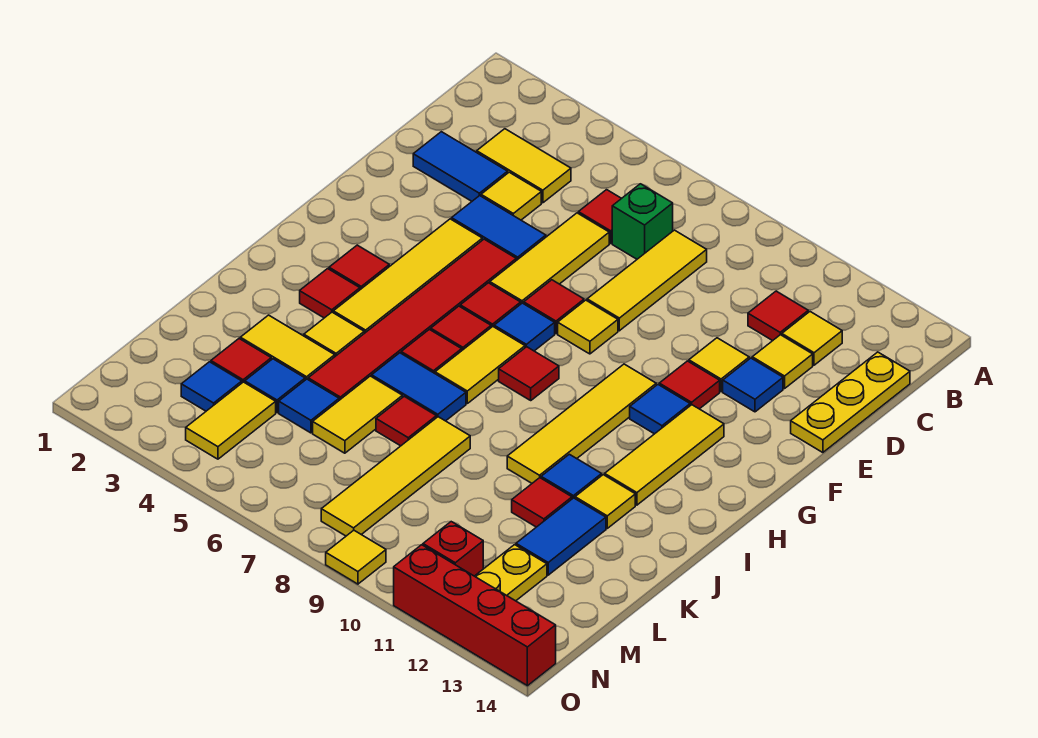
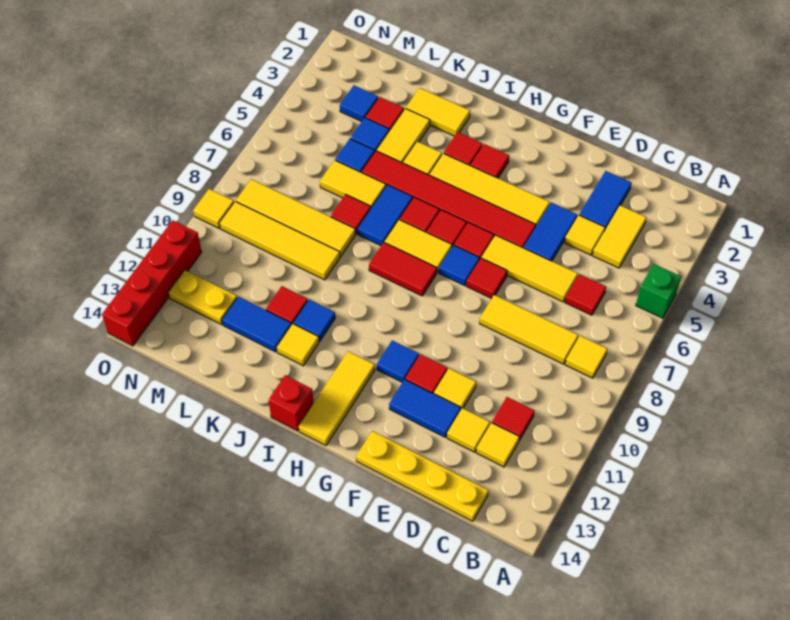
green 1x1 brick [612,184,673,259] -> green 1x1 brick moved to [636,264,681,318]
yellow 1x3 plate [791,352,910,453] -> yellow 1x4 plate [356,431,488,521]
blue 1x1 tile [723,358,783,412] -> blue 1x2 tile [389,379,461,437]
yellow 1x1 tile [558,300,618,354] -> yellow 1x1 tile moved to [565,336,607,378]
yellow 1x4 tile [507,364,656,483] -> yellow 1x4 tile moved to [219,201,340,280]
yellow 1x3 tile [605,405,724,505] -> yellow 1x3 tile turned to [299,351,375,445]
red 1x1 tile [499,347,559,400] -> red 1x2 tile [369,242,437,296]
yellow 1x2 tile [186,382,276,459] -> yellow 1x2 tile moved to [406,88,470,136]
red 1x1 brick [423,522,483,576] -> red 1x1 brick moved to [269,375,314,431]

